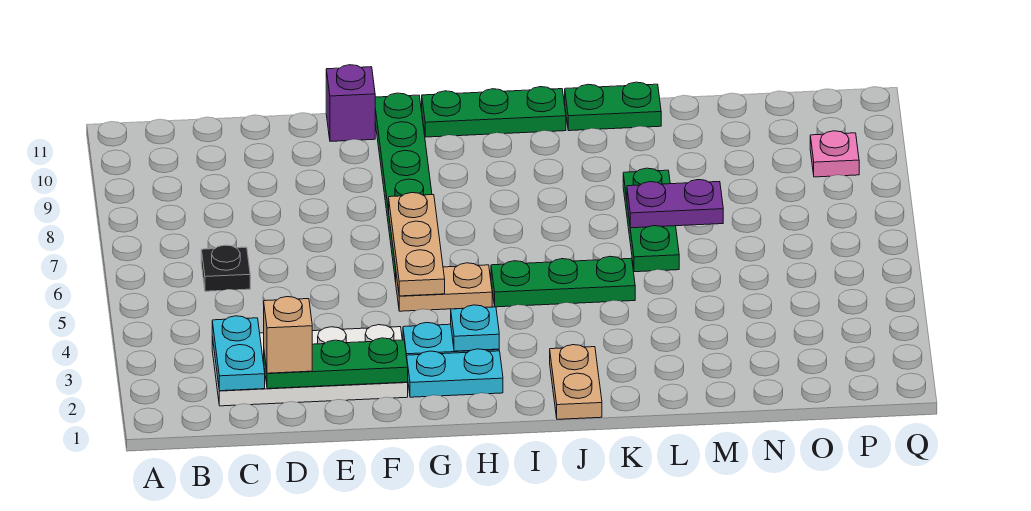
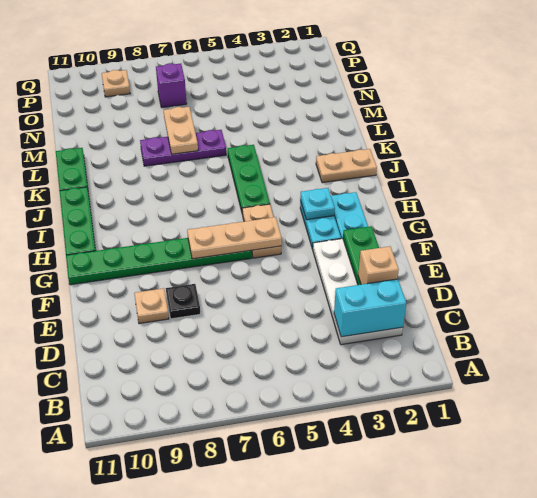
cyan 1x2 plate [212,316,265,391] -> cyan 1x2 brick [334,279,406,337]
black 1x1 plate [201,245,250,291] -> black 1x1 plate moved to [166,284,200,319]
none -> tan 1x1 plate [134,288,169,324]
purple 1x1 brick [326,65,375,141] -> purple 1x1 brick moved to [156,63,187,107]
green 1x3 plate [623,168,679,272] -> purple 1x3 plate [140,130,226,166]
purple 1x2 plate [627,180,723,228] -> tan 1x2 plate [164,107,198,154]
pink 1x1 plate [810,131,859,177] -> tan 1x1 plate [102,70,130,97]

